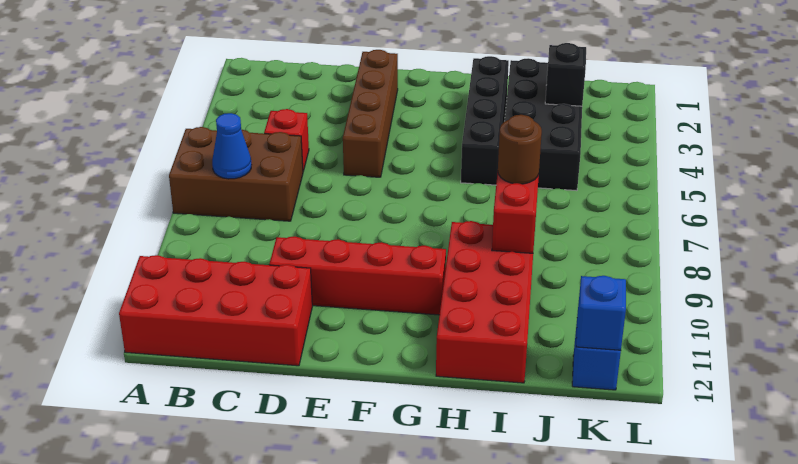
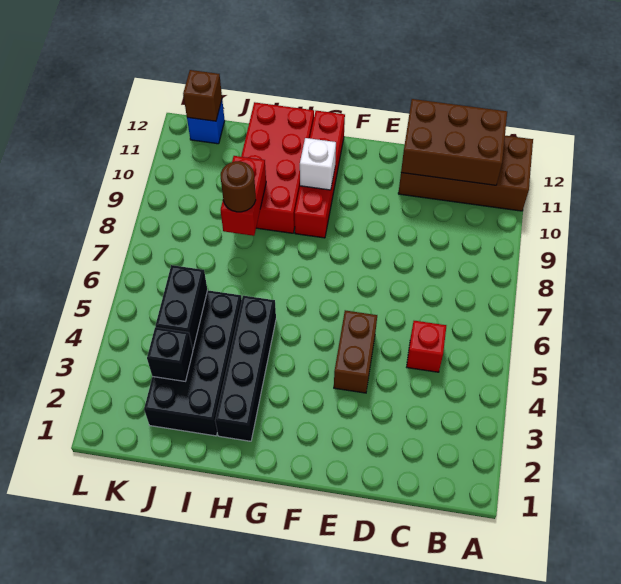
brown 2x3 brick [169,127,303,221] -> brown 2x3 brick moved to [401,99,507,185]
red 2x4 brick [119,255,312,366] -> brown 2x4 brick [398,136,533,211]
blue 1x1 cone [212,113,251,179] -> none
red 1x4 brick [269,236,446,315] -> red 1x4 brick turned to [295,111,345,238]
brown 1x4 brick [343,50,398,177] -> brown 1x2 brick [334,310,377,393]
none -> white 1x1 brick [300,138,336,190]
none -> black 1x2 brick [156,265,207,349]
blue 1x1 brick [576,276,626,350] -> brown 1x1 brick [183,70,222,121]

